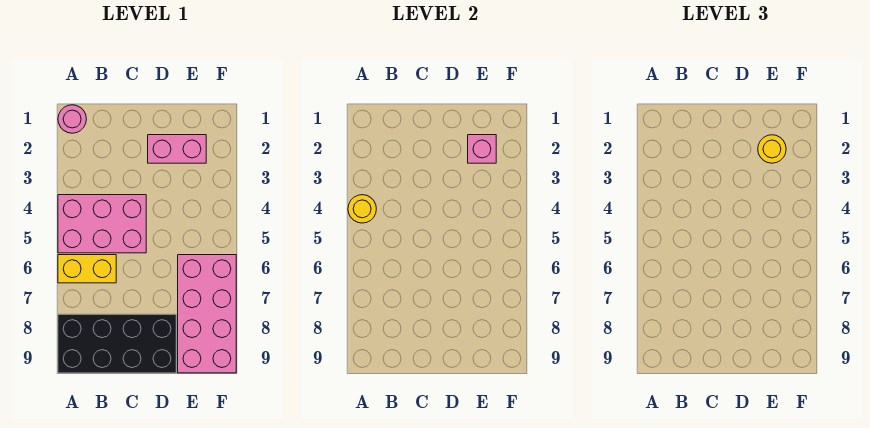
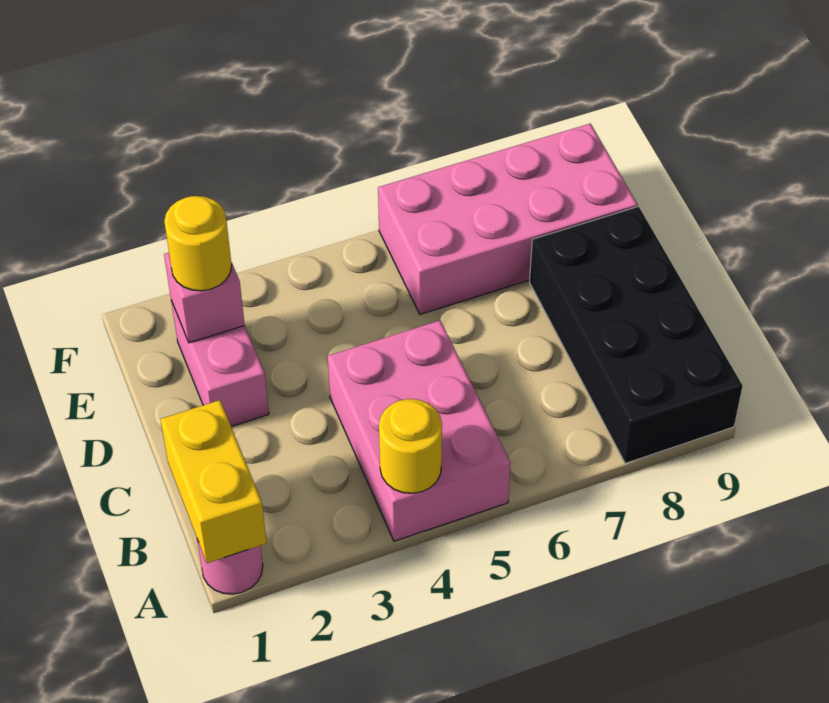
yellow 1x2 brick [58,255,116,283] -> yellow 1x2 brick moved to [160,400,267,563]

